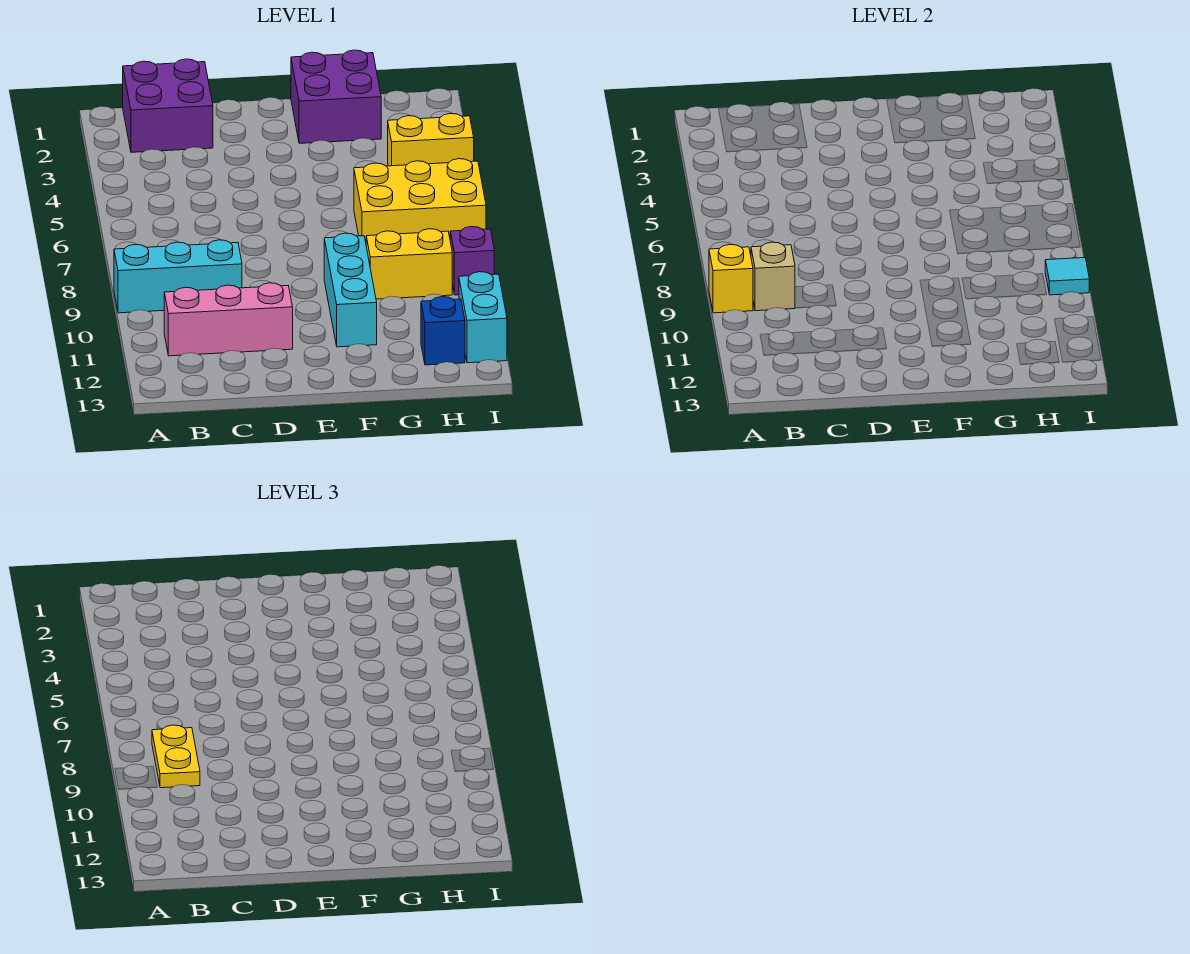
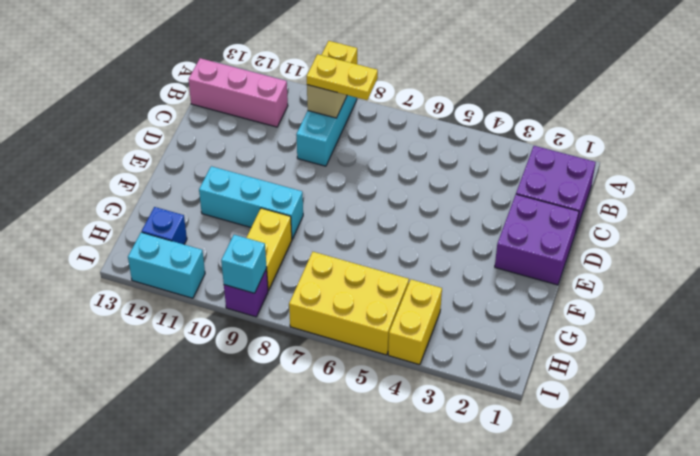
pink 1x3 brick [164,283,293,356] -> pink 1x3 brick turned to [188,58,288,127]
purple 2x2 brick [291,50,381,143] -> purple 2x2 brick moved to [495,194,579,285]
yellow 2x3 brick [354,159,486,242] -> yellow 2x3 brick turned to [289,252,409,355]
cyan 1x1 tile [1045,258,1089,295] -> cyan 1x1 brick [221,235,267,293]

